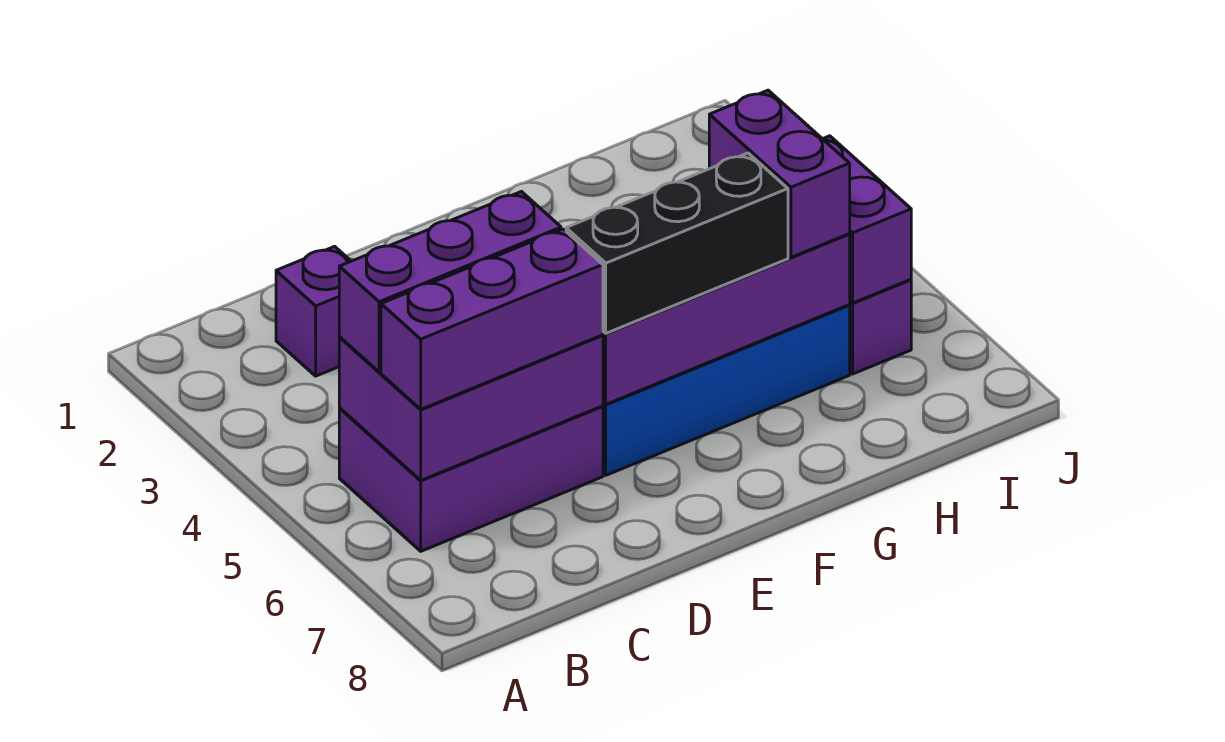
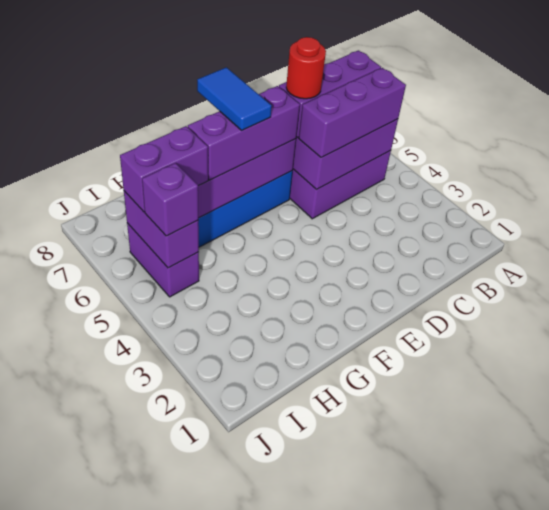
purple 1x1 brick [276,246,351,376] -> purple 1x1 brick moved to [142,163,198,236]
none -> red 1x1 round brick [286,37,326,99]
black 1x3 brick [566,153,788,333] -> purple 1x3 brick [188,86,300,180]
none -> blue 1x2 tile [197,67,272,130]
purple 1x2 brick [709,90,850,257] -> purple 1x2 brick turned to [120,126,208,212]

